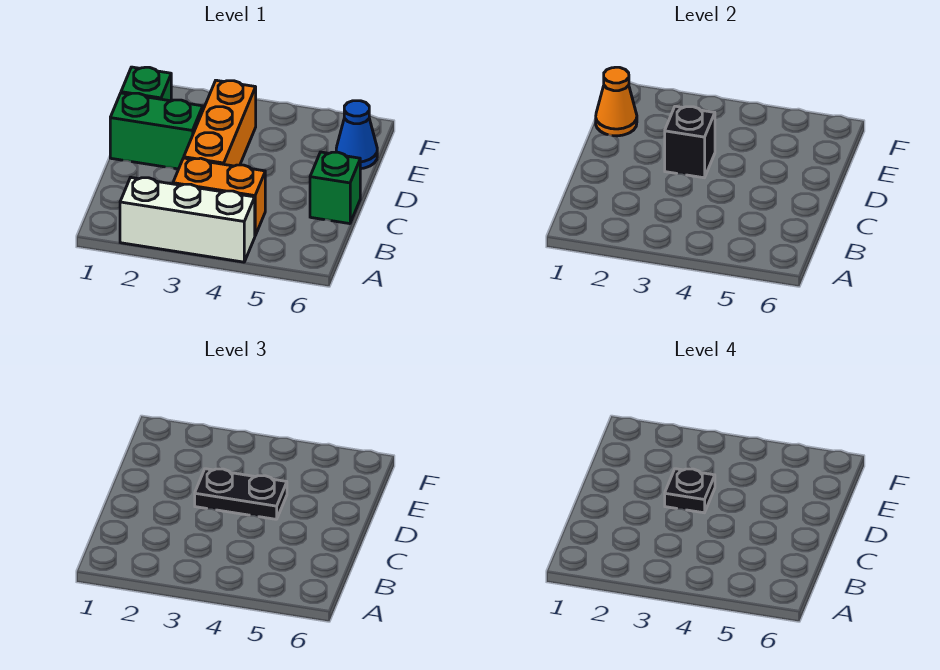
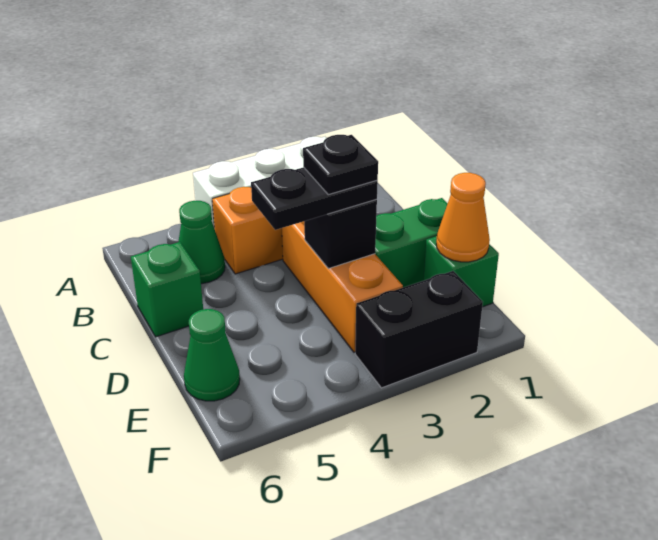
none -> green 1x1 cone [178,201,225,284]
blue 1x1 cone [336,101,377,169] -> green 1x1 cone [184,309,240,401]
none -> black 1x2 brick [355,271,483,388]

